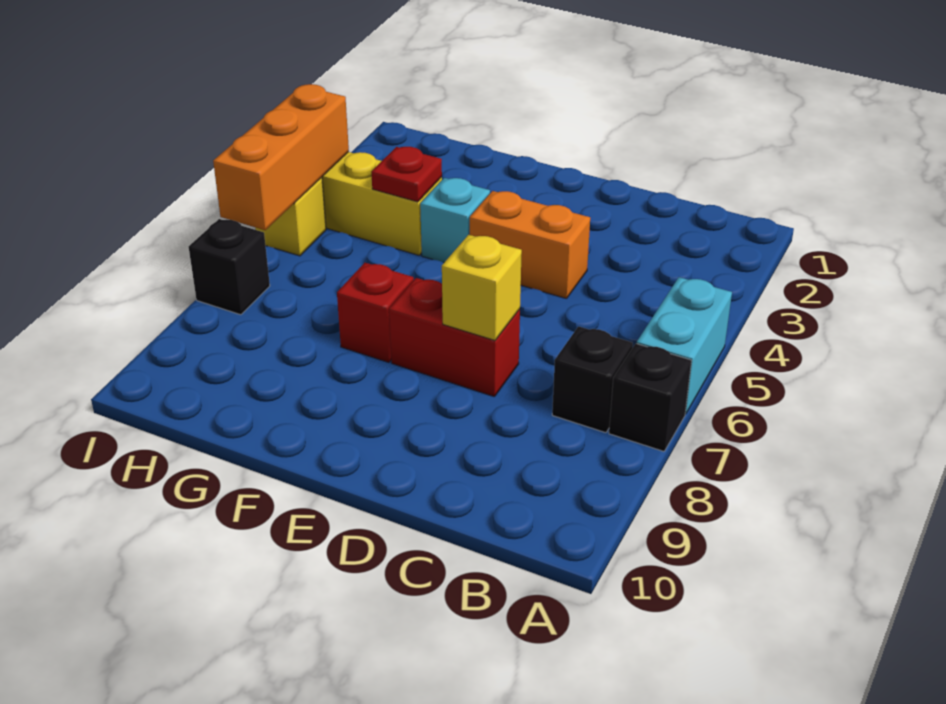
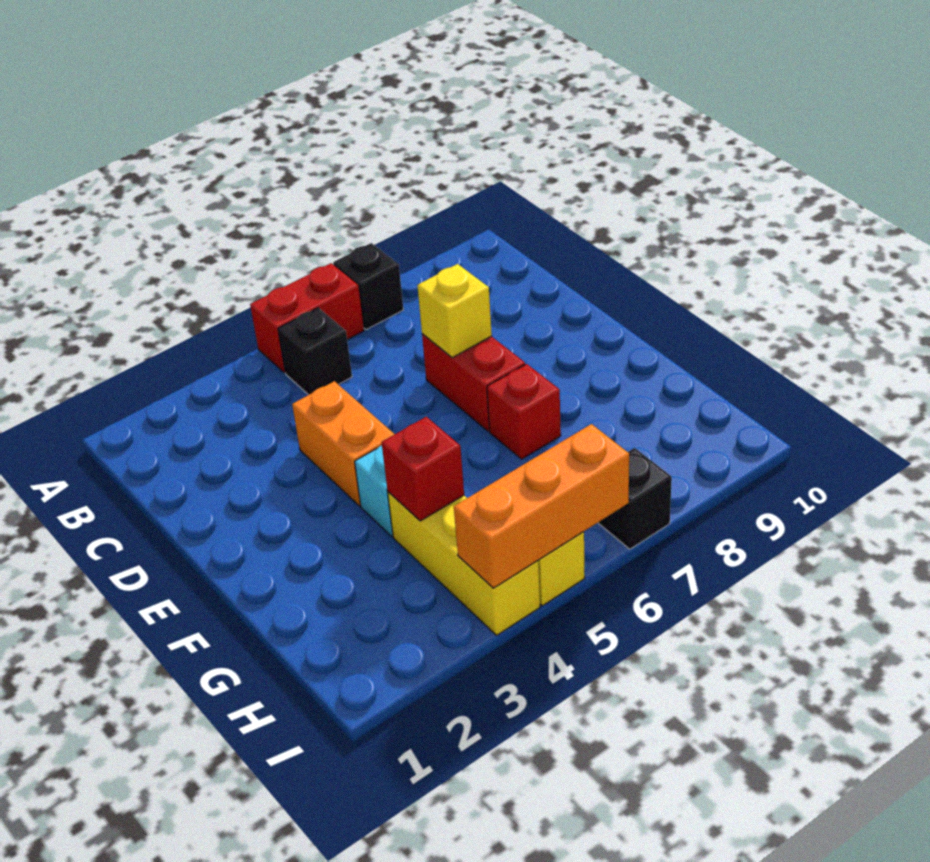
cyan 1x2 brick [637,277,732,414] -> red 1x2 brick [250,263,364,373]
black 1x1 brick [552,326,633,433] -> black 1x1 brick moved to [278,308,352,395]
red 1x1 plate [371,147,442,202] -> red 1x1 brick [382,417,464,521]

